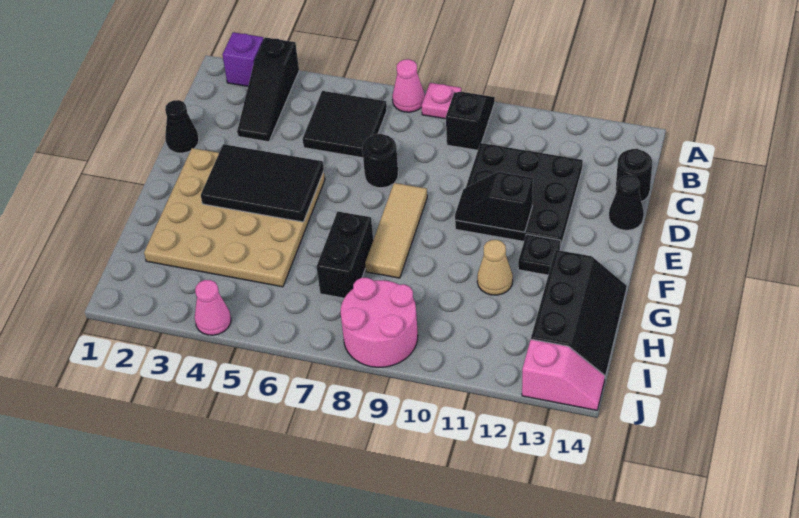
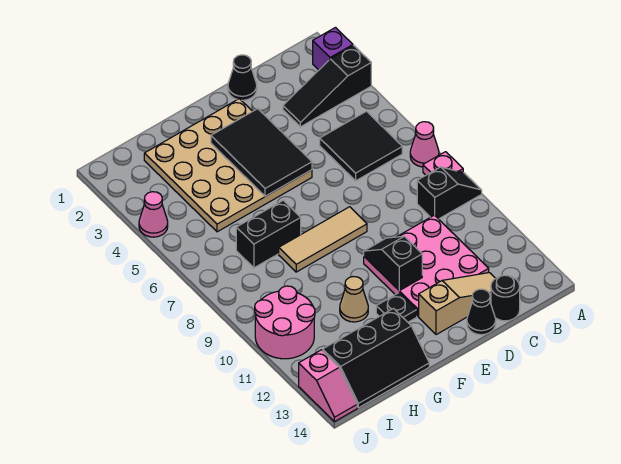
black 3x3 plate [455,143,583,248] -> pink 3x3 plate [364,215,489,316]
none -> tan 1x3 slope [419,273,496,335]
black 1x1 round brick [362,134,398,188] -> none
pink 2x2 round brick [341,278,418,367] -> pink 2x2 round brick moved to [255,286,315,359]

